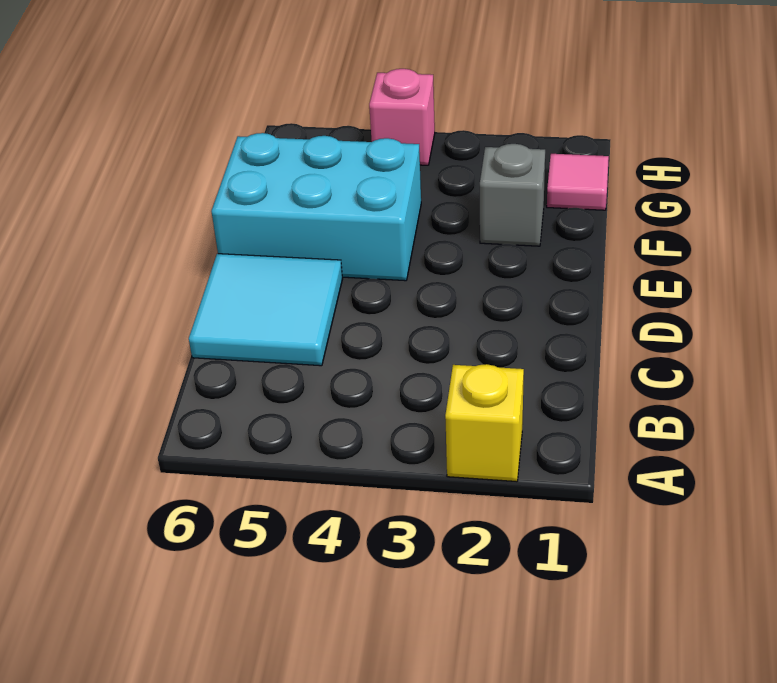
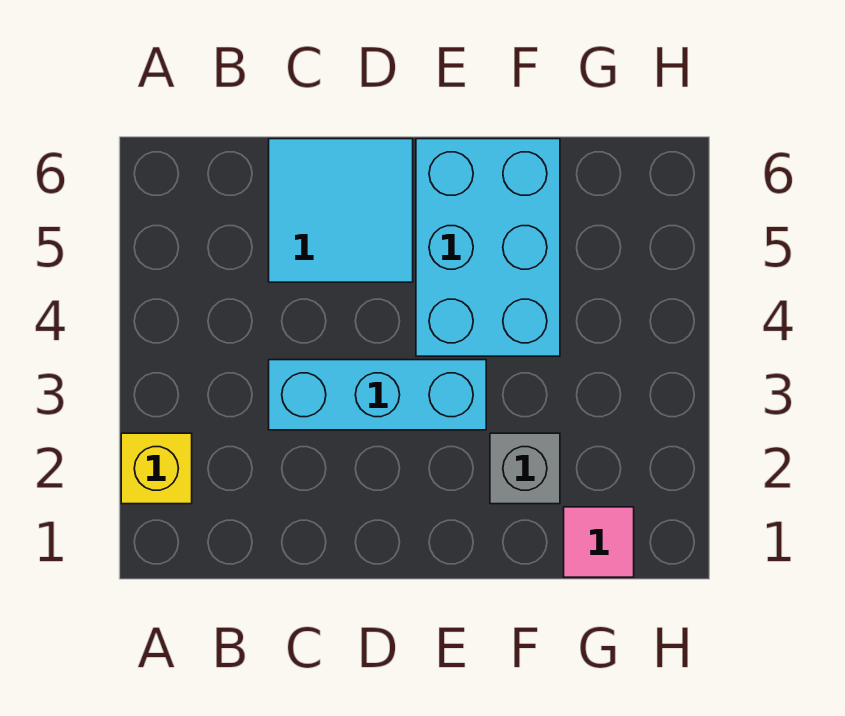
none -> cyan 1x3 brick [269,360,486,430]
pink 1x1 brick [369,69,435,165] -> none

